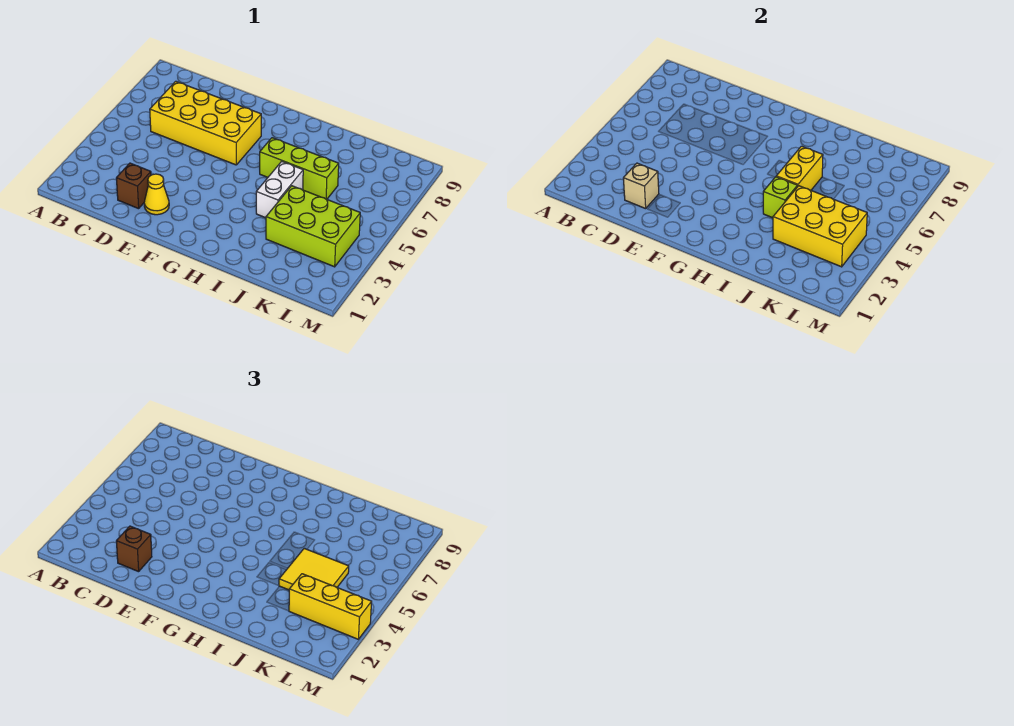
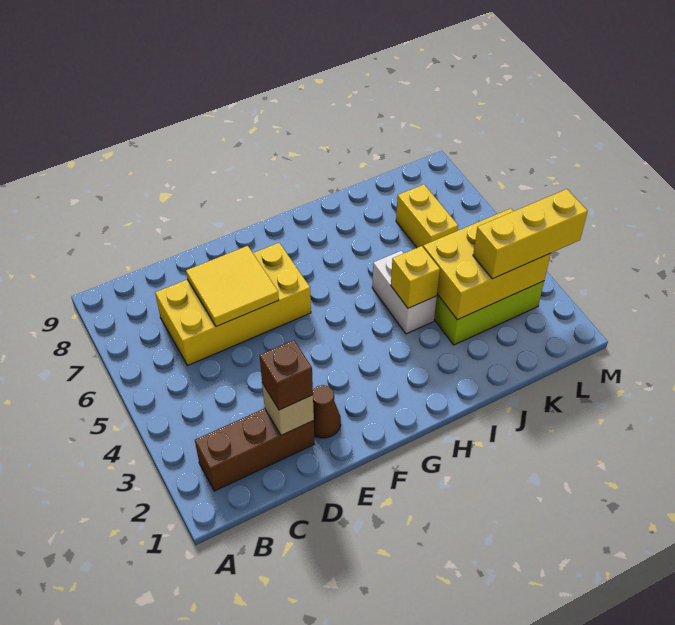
brown 1x1 brick [116,163,151,209] -> brown 1x3 brick [195,408,314,491]
yellow 1x1 cone [144,174,169,215] -> brown 1x1 cone [313,385,341,438]
lime 1x3 brick [260,138,339,199] -> none
lime 1x1 brick [763,177,797,218] -> yellow 1x1 brick [391,246,440,308]
yellow 1x2 brick [776,146,823,190] -> yellow 1x2 brick moved to [396,184,458,248]
yellow 2x2 tile [279,548,349,590] -> yellow 2x2 tile moved to [186,246,279,327]

